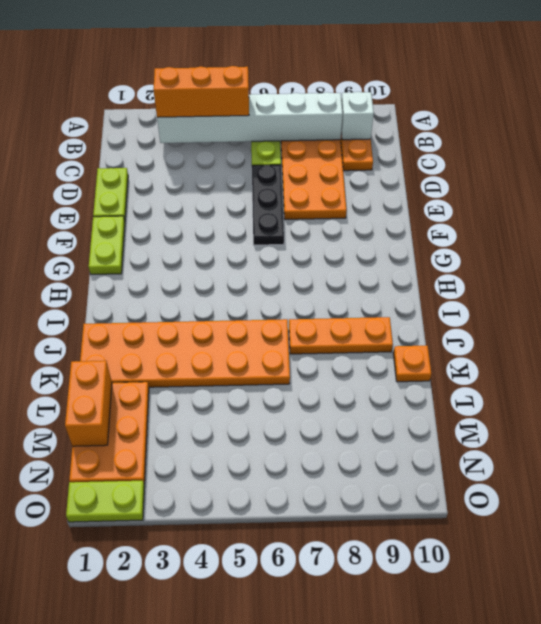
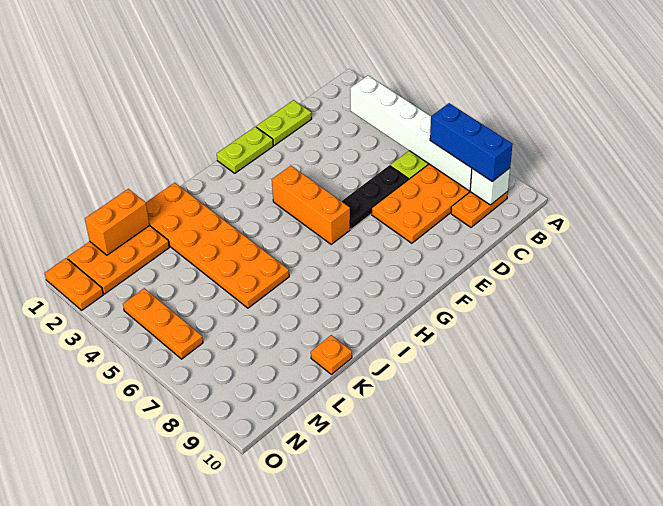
orange 1x3 brick [153,66,249,117] -> orange 1x3 brick moved to [272,166,350,244]
none -> blue 1x3 brick [430,103,513,182]
orange 1x3 plate [289,317,393,354] -> orange 1x3 plate moved to [123,288,203,359]
lime 1x2 plate [66,481,145,522] -> orange 1x2 plate [45,258,103,310]

